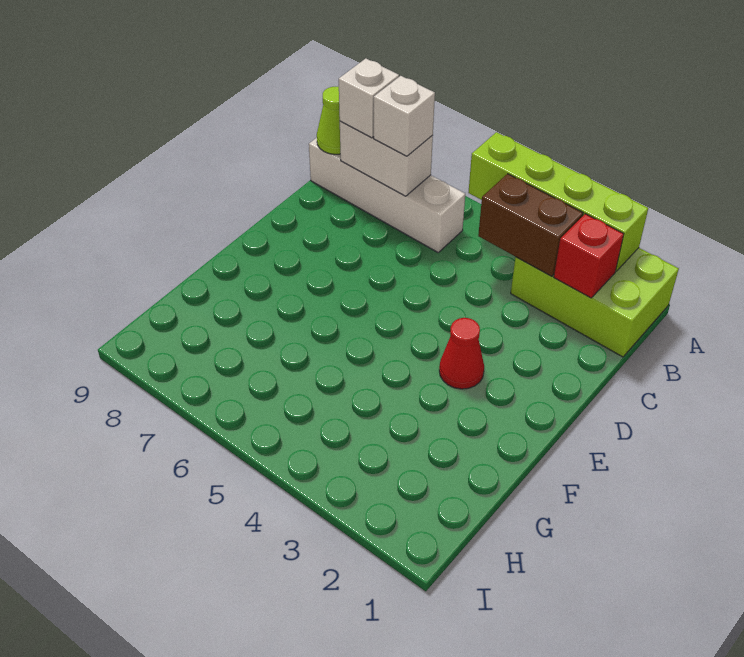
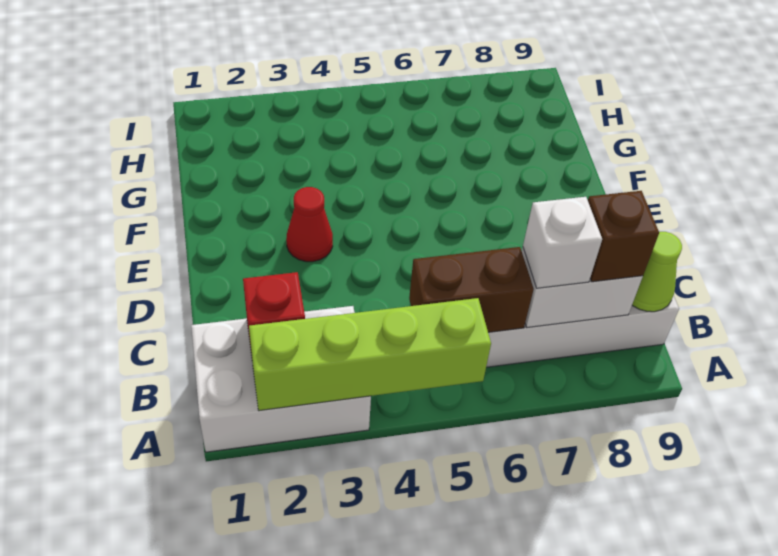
lime 2x3 brick [511,248,679,357] -> white 2x3 brick [191,306,371,452]
brown 1x2 brick [478,174,583,276] -> brown 1x2 brick moved to [409,247,534,332]
white 1x1 brick [339,58,399,138] -> brown 1x1 brick [588,191,659,282]

